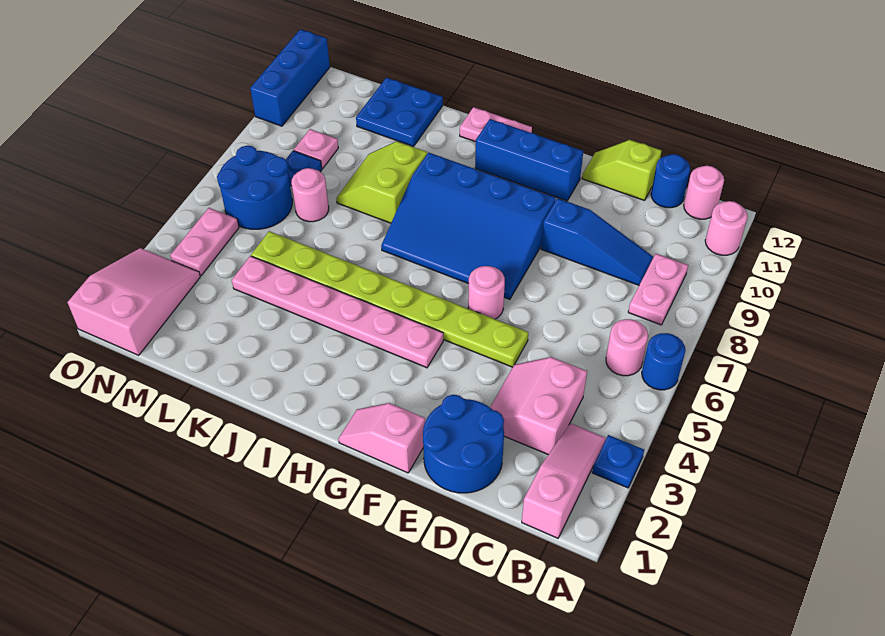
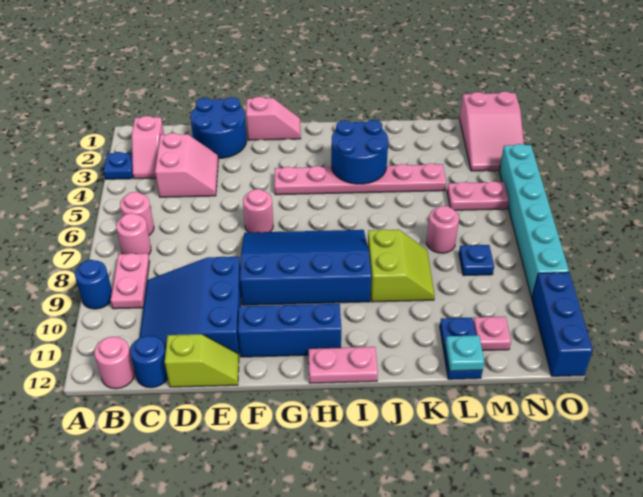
blue 1x1 round brick [642,333,685,390] -> blue 1x1 round brick moved to [75,260,112,309]
pink 1x1 round brick [705,201,748,255] -> pink 1x1 round brick moved to [116,213,151,255]
pink 1x3 slope [522,423,606,538] -> pink 1x2 slope [132,116,164,179]
blue 1x3 slope [541,198,653,285] -> blue 3x3 slope [140,257,241,354]
lime 1x8 plate [251,231,528,367] -> none
blue 2x2 plate [356,78,443,146] -> blue 1x2 plate [440,318,483,379]
none -> cyan 1x1 plate [445,335,484,371]
blue 2x2 round brick [217,146,292,229] -> blue 2x2 round brick moved to [331,120,388,184]
pink 1x1 plate [294,129,338,169] -> pink 1x1 plate moved to [473,317,511,351]
pink 1x2 plate [170,208,239,275] -> pink 1x2 plate turned to [447,181,509,210]
none -> cyan 1x6 brick [499,144,569,297]

